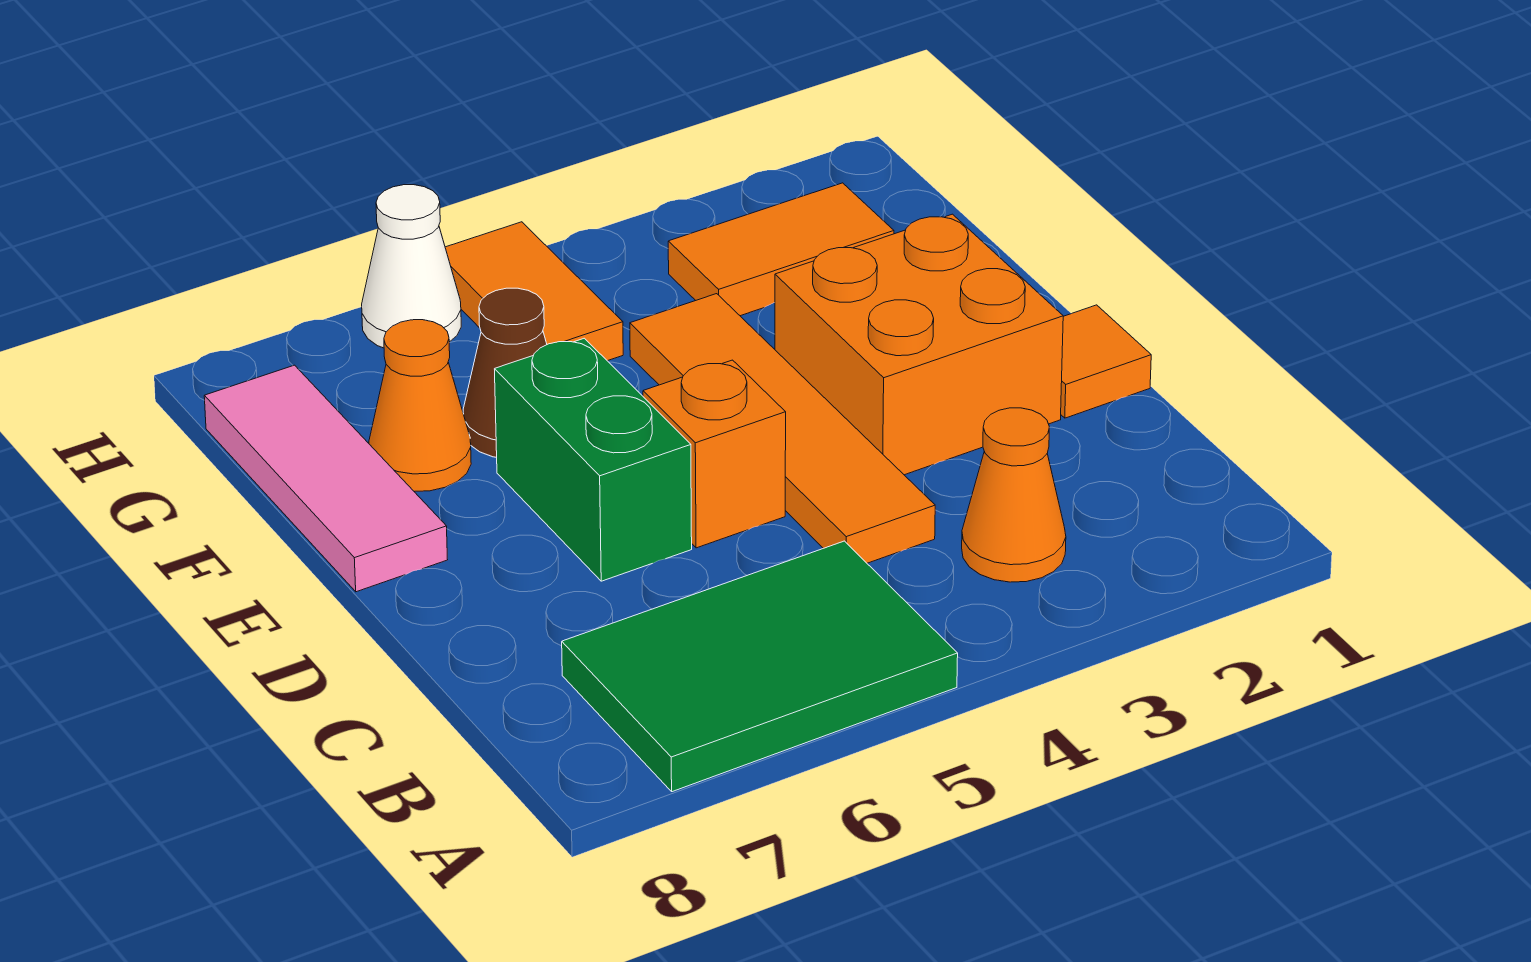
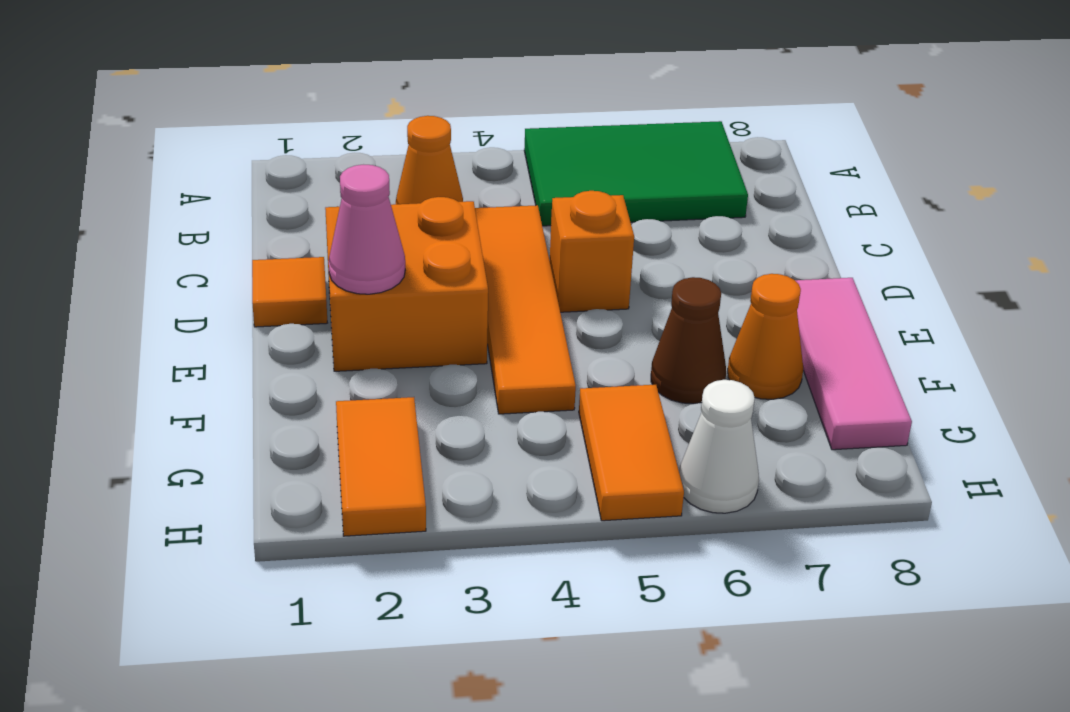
green 1x2 brick [495,338,692,581] -> none
none -> pink 1x1 cone [329,165,405,294]
orange 1x2 tile [668,183,894,316] -> orange 1x2 tile turned to [336,397,426,536]

